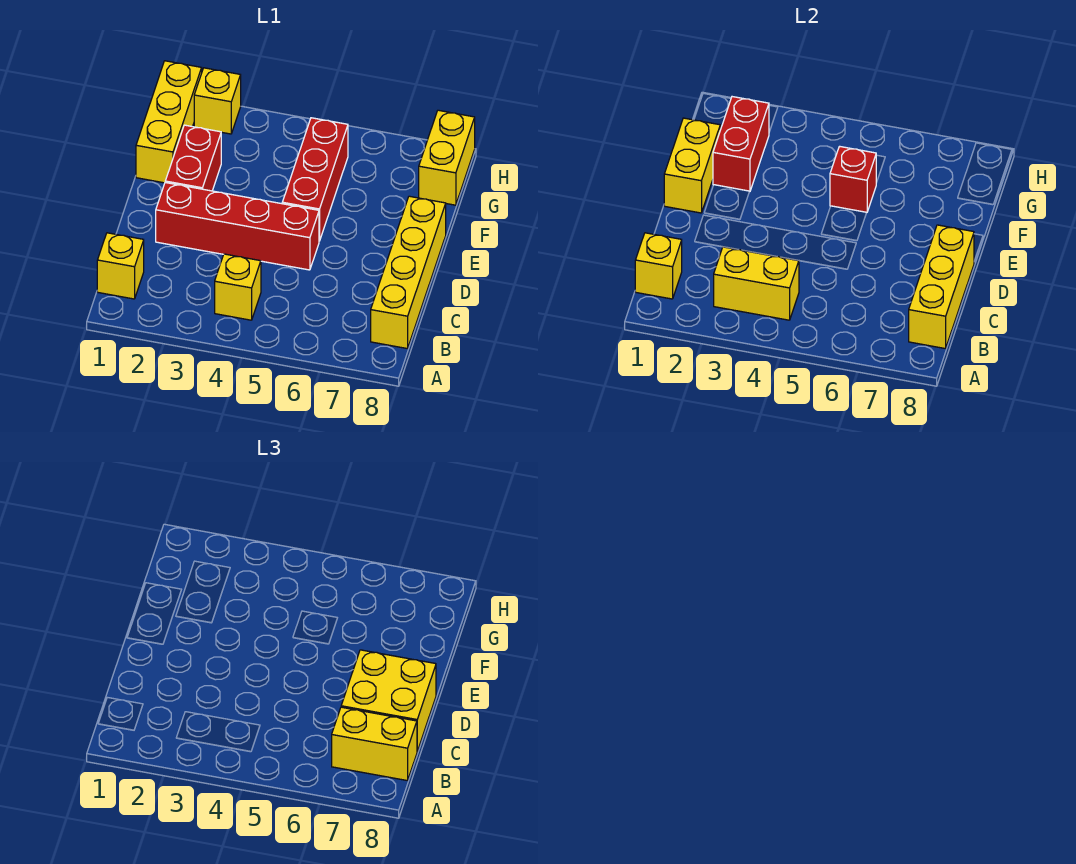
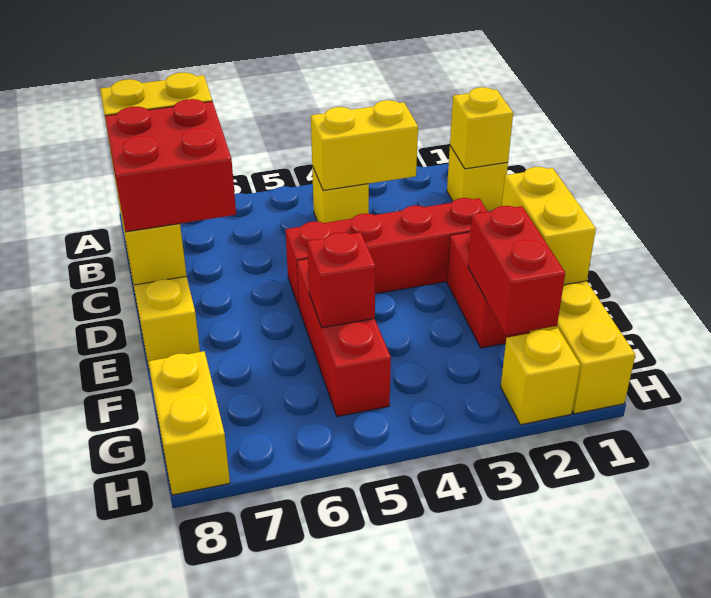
yellow 2x2 brick [341,650,436,751] -> red 2x2 brick [105,99,236,232]

